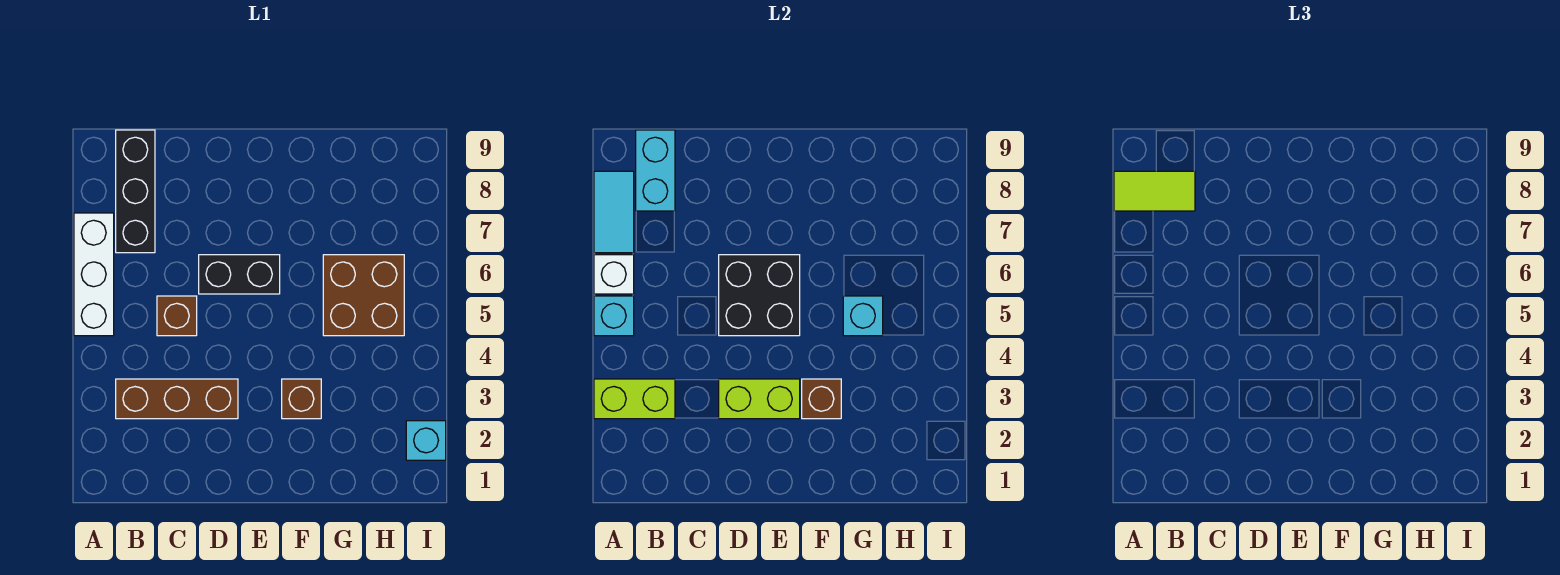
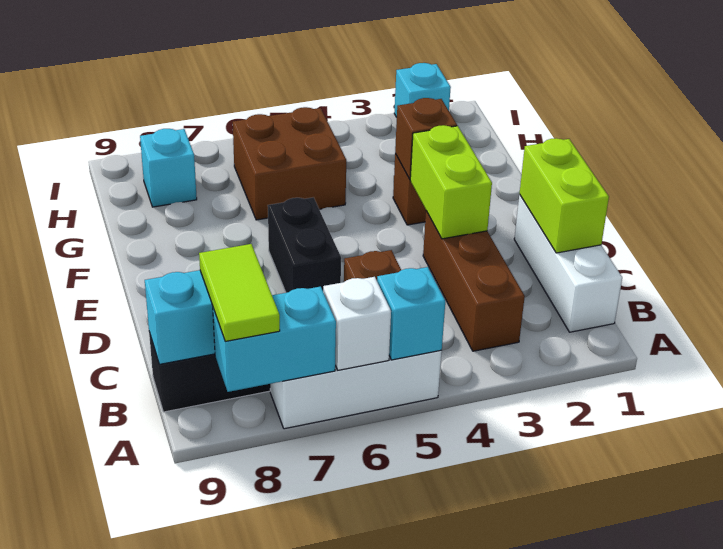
lime 1x2 brick [594,379,675,419] -> lime 1x2 brick moved to [519,138,609,253]
cyan 1x2 tile [594,171,634,253] -> cyan 1x2 brick [213,287,336,392]
none -> white 1x3 brick [514,195,622,332]
black 2x2 brick [719,255,800,336] -> none
cyan 1x1 brick [843,296,883,336] -> cyan 1x1 brick moved to [140,129,197,207]

